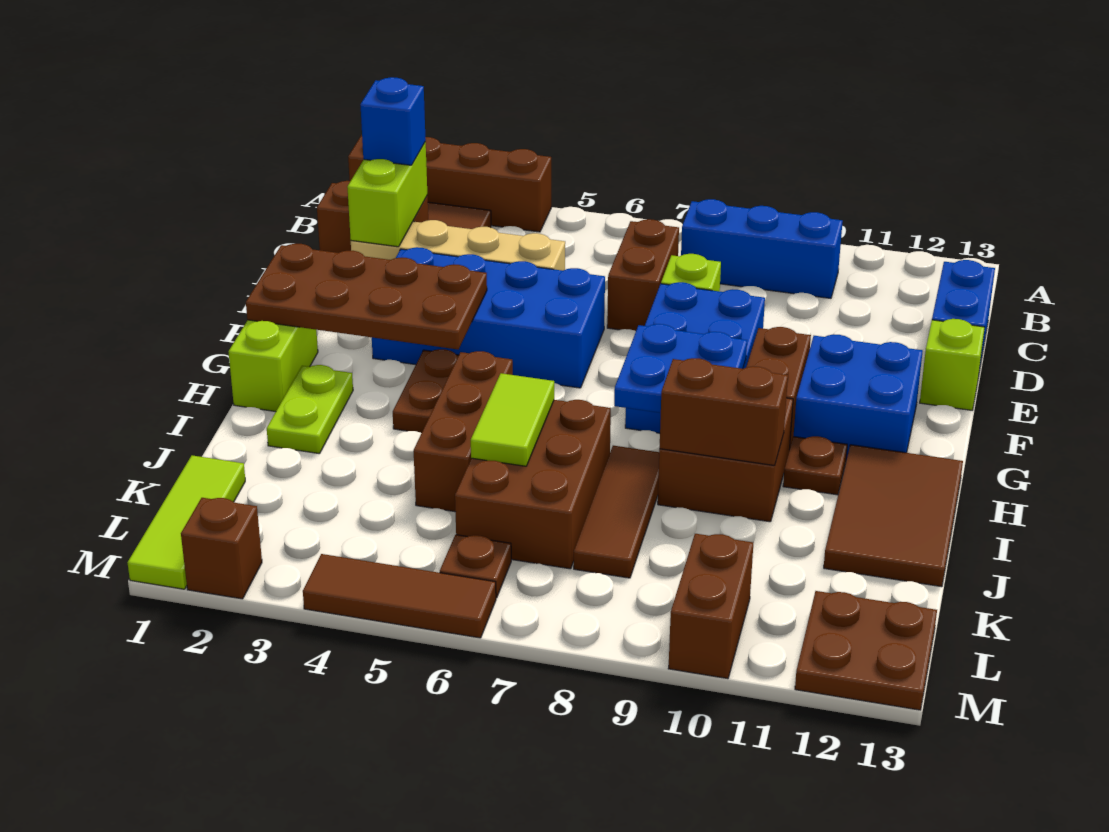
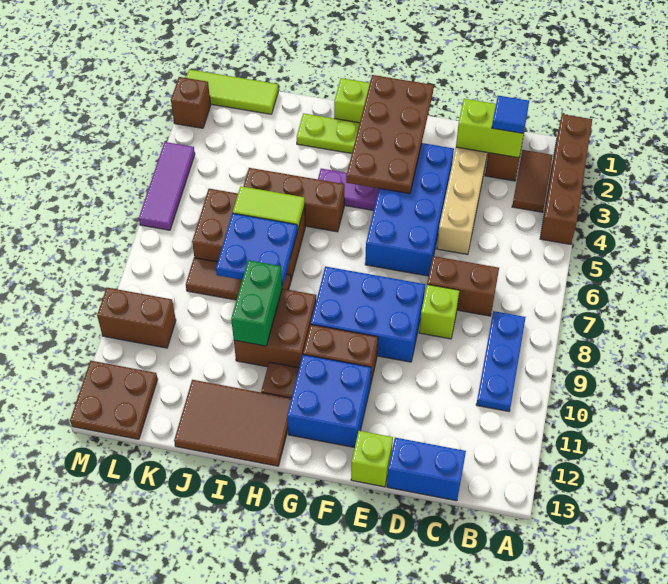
blue 1x3 brick [681,199,843,298] -> blue 1x3 plate [476,311,526,411]
blue 1x1 brick [360,77,426,165] -> blue 1x1 tile [492,96,529,133]
brown 1x2 plate [393,349,459,433] -> purple 1x2 plate [318,169,379,211]
blue 2x2 plate [614,324,747,413] -> blue 2x2 plate moved to [216,213,298,287]
brown 1x2 brick [660,358,788,466] -> green 1x2 brick [231,260,282,346]
brown 1x1 plate [440,535,511,598] -> none
brown 1x3 tile [303,554,496,638] -> purple 1x3 tile [139,142,195,230]

